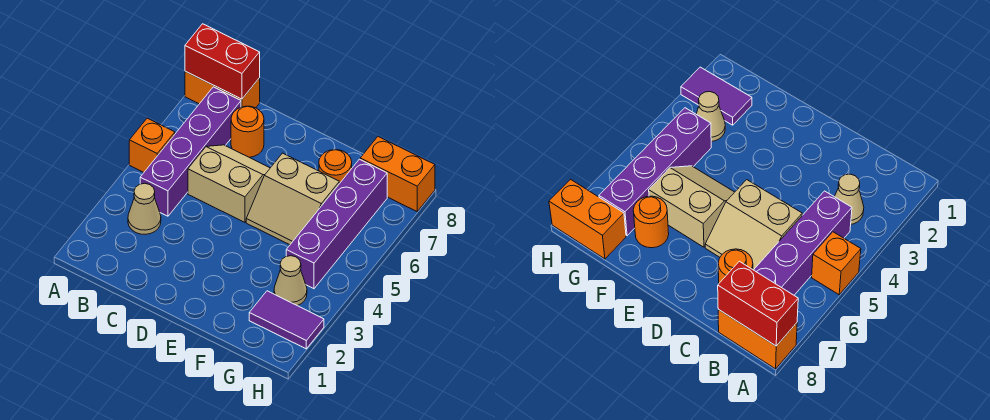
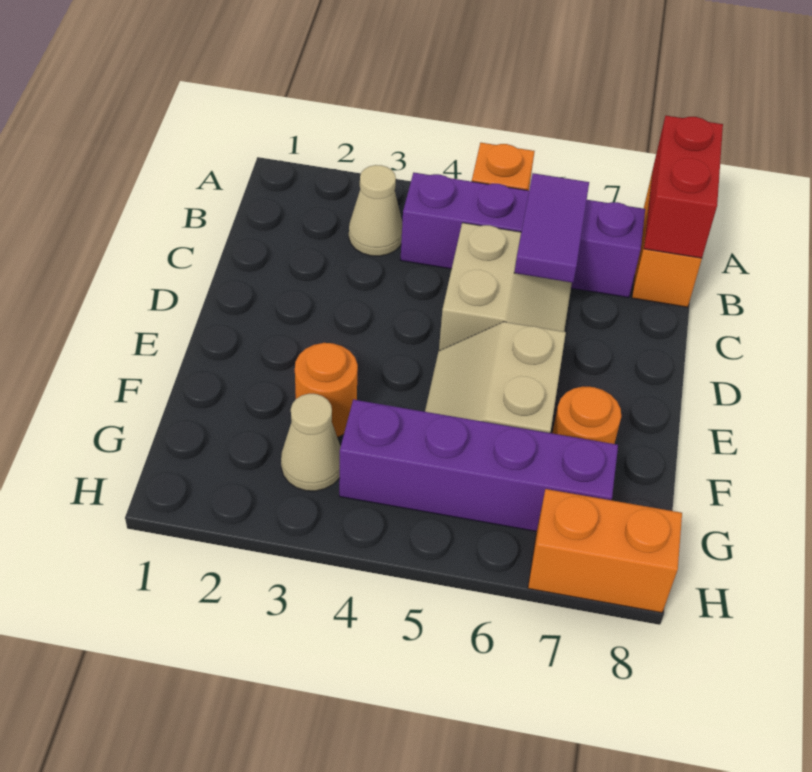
orange 1x1 round brick [231,106,264,157] -> orange 1x1 round brick moved to [295,343,358,437]
purple 1x2 tile [249,291,324,349] -> purple 1x2 tile moved to [514,173,589,283]
orange 1x2 brick [360,137,435,211] -> orange 1x2 brick turned to [528,489,682,613]

